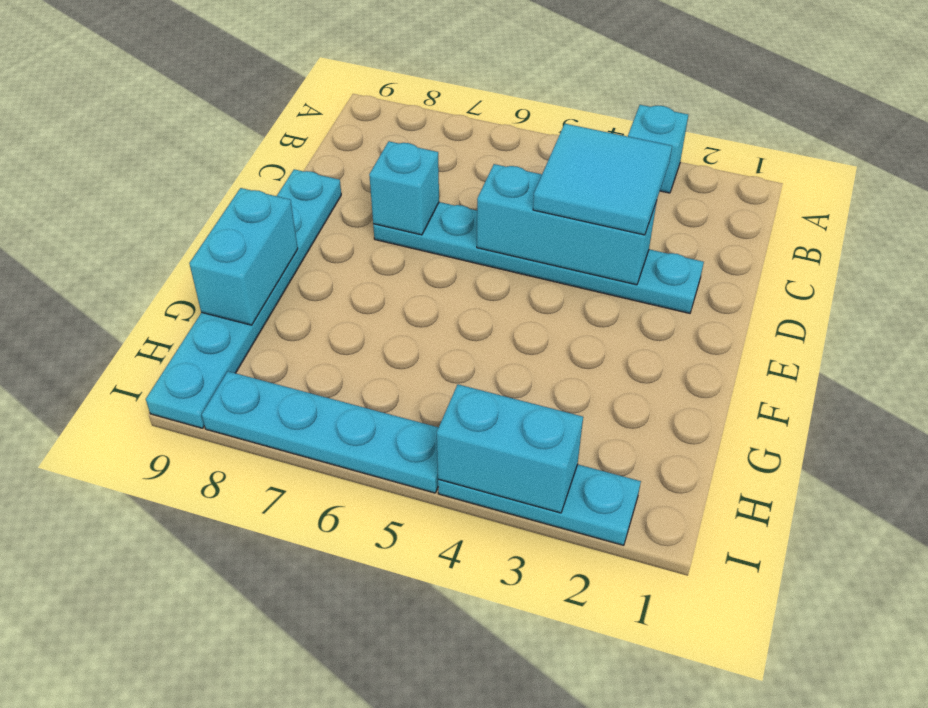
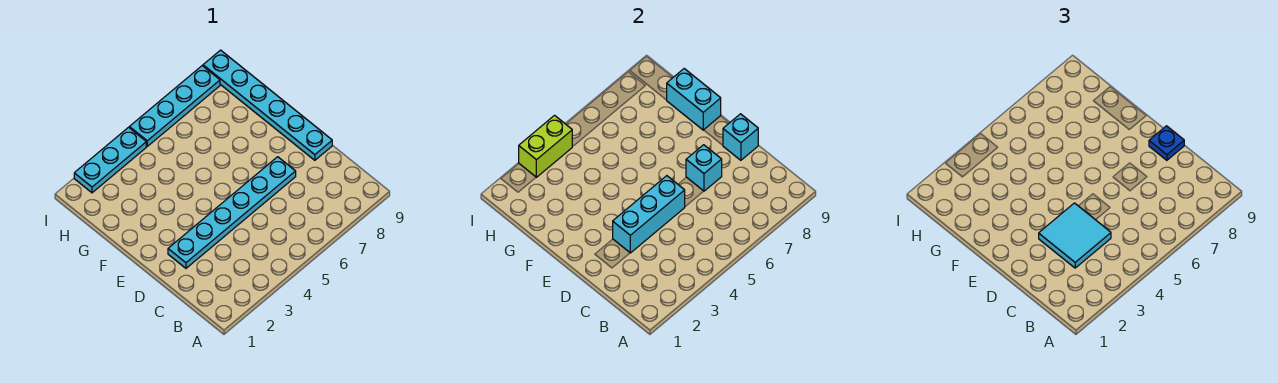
cyan 1x1 brick [628,105,688,193] -> cyan 1x1 brick moved to [723,114,758,160]
none -> blue 1x1 plate [1149,126,1184,160]
cyan 1x2 brick [437,384,583,513] -> lime 1x2 brick [519,115,572,177]

